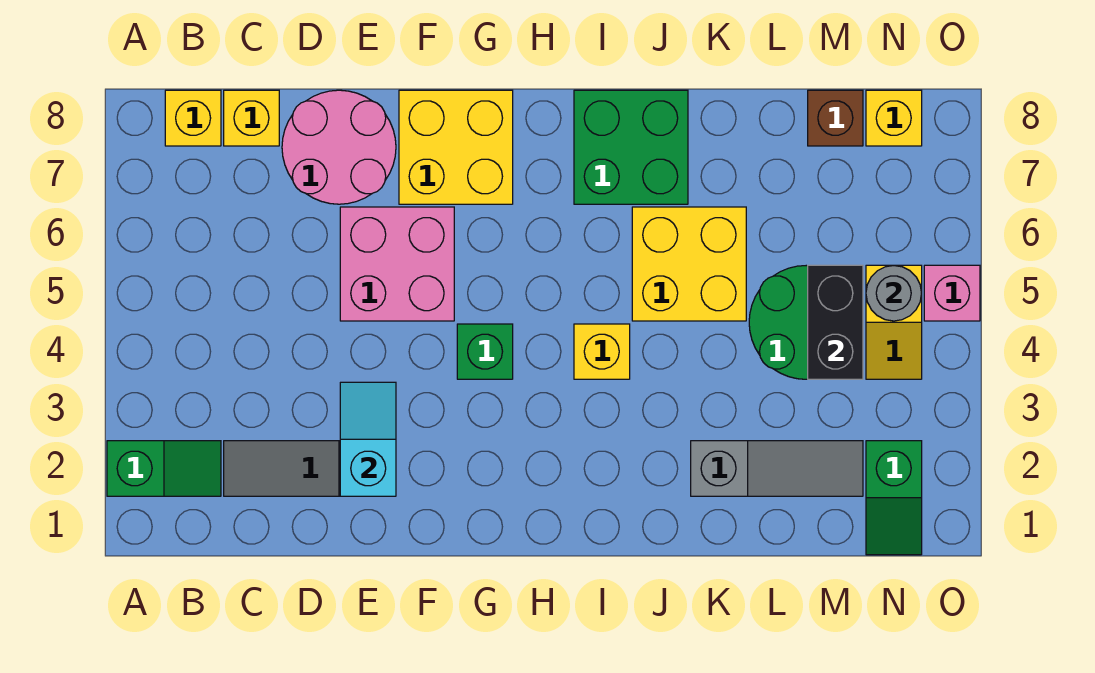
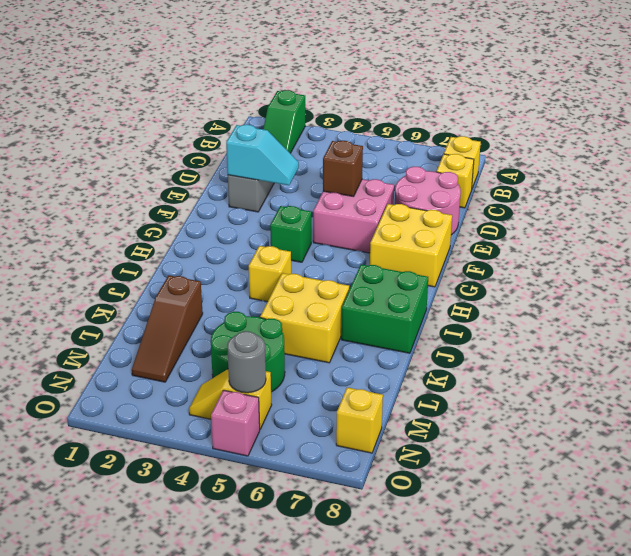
grey 1x3 slope [691,441,863,496] -> brown 1x3 slope [132,275,203,382]
black 1x2 brick [808,265,863,379] -> none
brown 1x1 brick [808,90,863,146] -> brown 1x1 brick moved to [323,141,363,197]
green 1x2 slope [866,441,922,555] -> none

